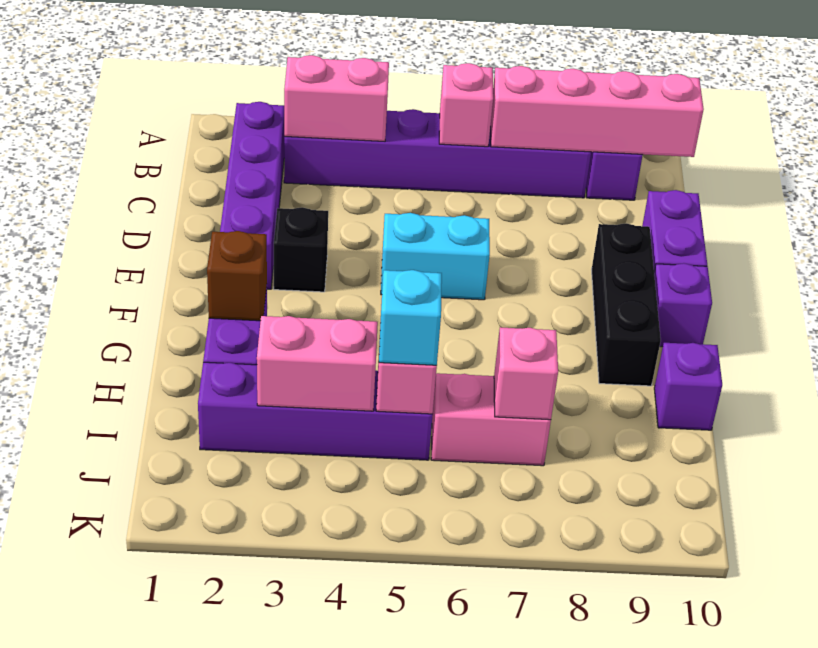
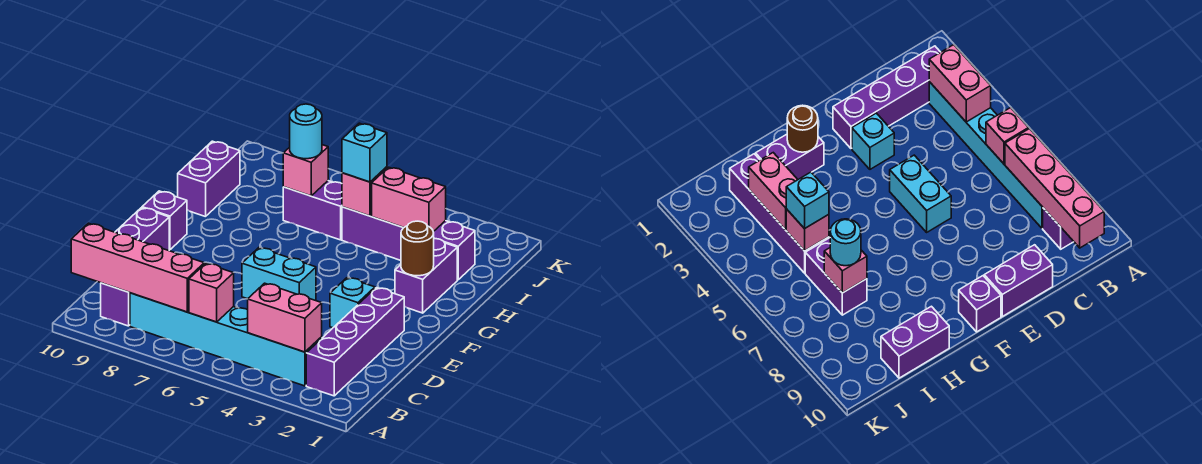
purple 1x6 brick [284,109,591,198] -> cyan 1x6 brick [130,293,322,386]
black 1x1 brick [274,207,328,292] -> cyan 1x1 brick [330,278,375,328]
black 1x3 brick [592,223,661,386] -> none
brown 1x1 brick [207,231,267,321] -> brown 1x1 round brick [401,221,434,276]
purple 1x1 brick [654,343,722,430] -> purple 1x2 brick [178,141,240,217]
pink 1x2 brick [431,373,551,466] -> purple 1x2 brick [283,181,342,240]
none -> cyan 1x1 round brick [290,104,322,159]

